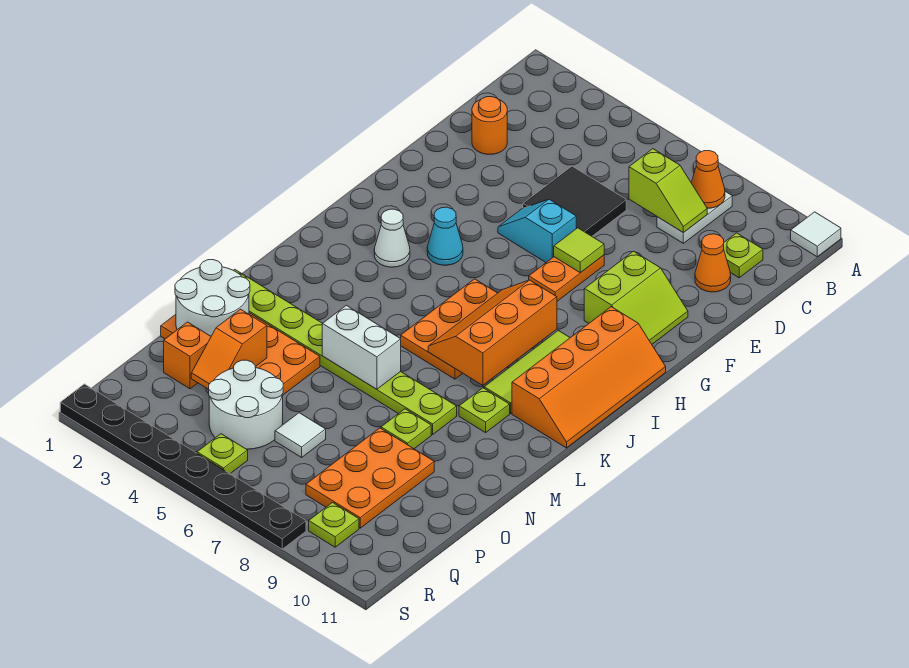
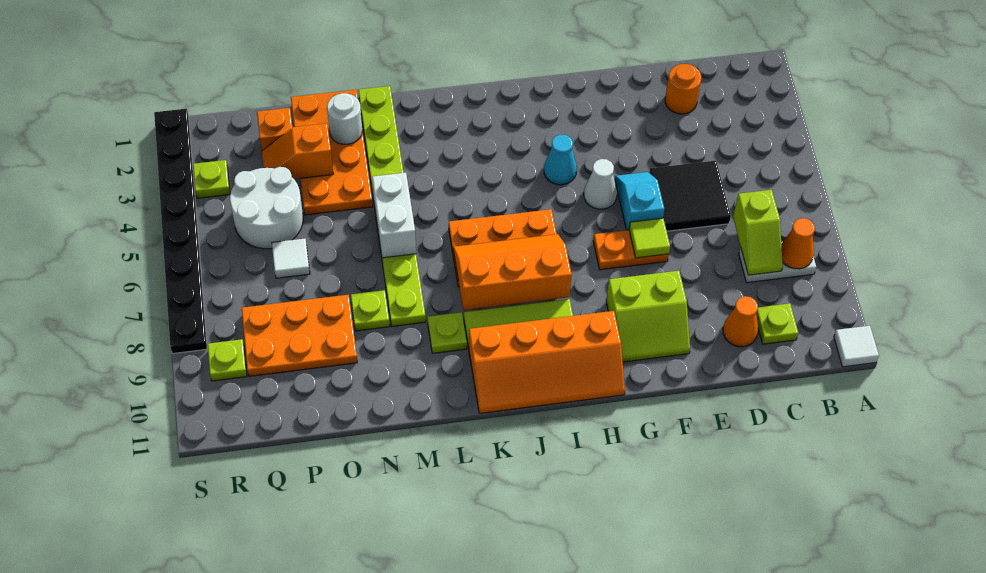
white 1x1 cone [374,209,410,267] -> white 1x1 cone moved to [584,159,617,209]
white 2x2 round brick [175,260,250,336] -> white 1x1 round brick [327,93,362,144]
lime 1x1 plate [197,434,248,474] -> lime 1x1 plate moved to [193,160,230,198]

